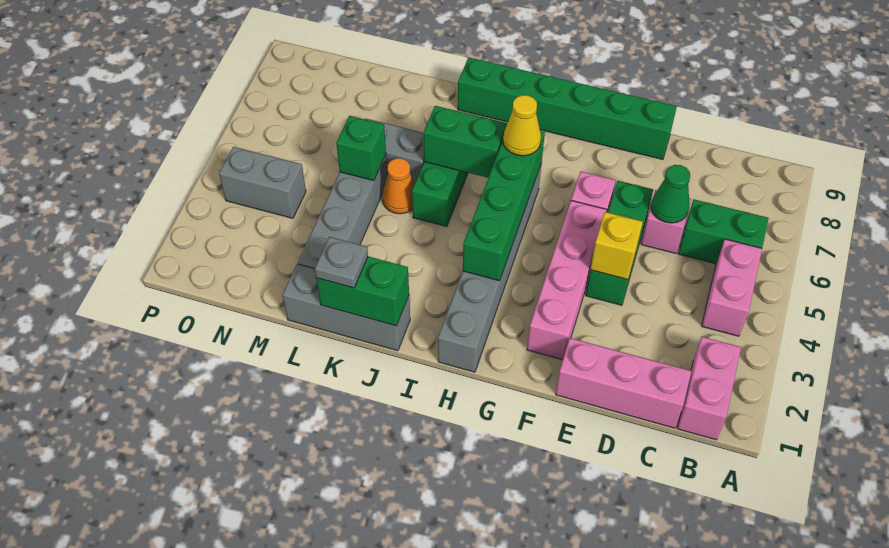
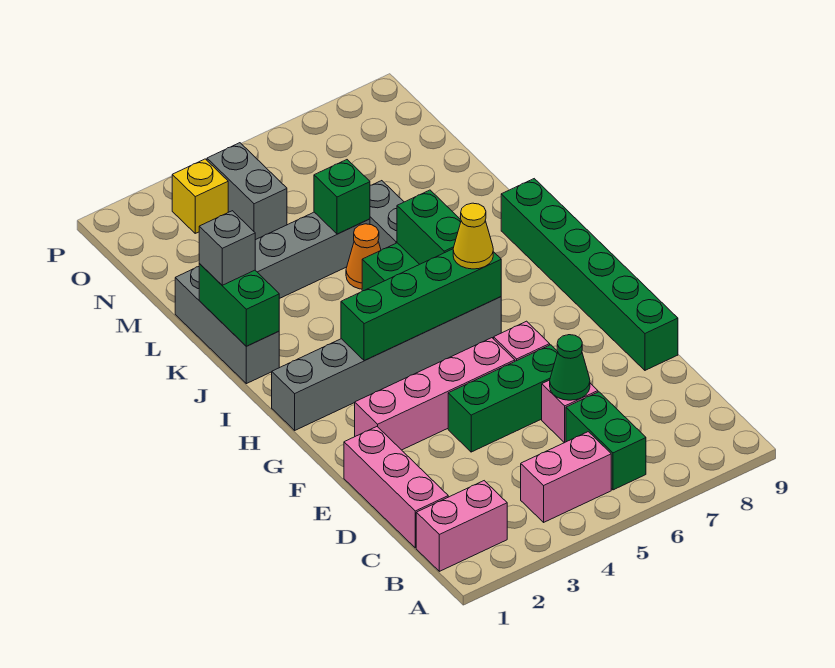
yellow 1x1 brick [590,212,643,280] -> yellow 1x1 brick moved to [172,159,228,233]
grey 1x1 plate [315,237,368,288] -> grey 1x1 brick [199,211,255,285]

